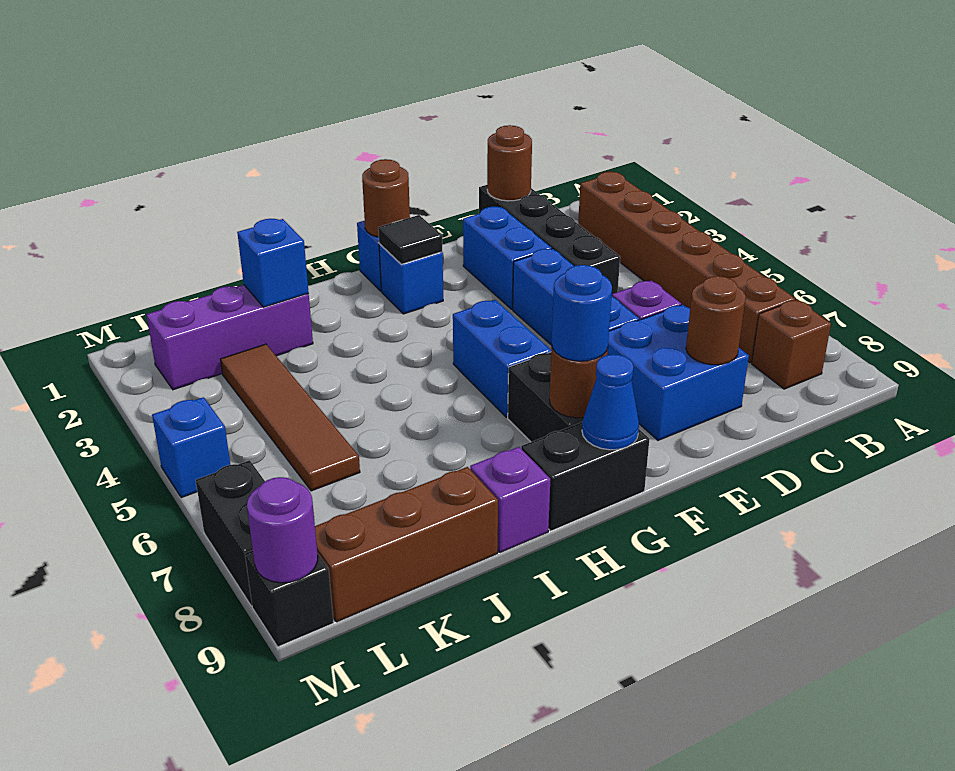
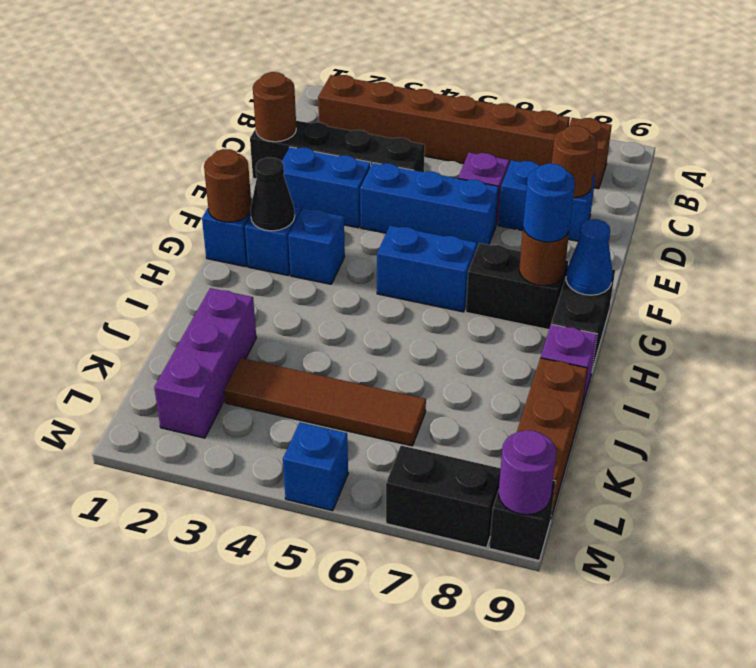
blue 2x2 brick [607,305,749,440] -> blue 1x2 brick [498,160,595,241]
black 1x1 tile [378,215,442,264] -> black 1x1 cone [250,158,295,231]
blue 1x1 brick [237,219,309,307] -> blue 1x1 brick moved to [288,208,345,284]

